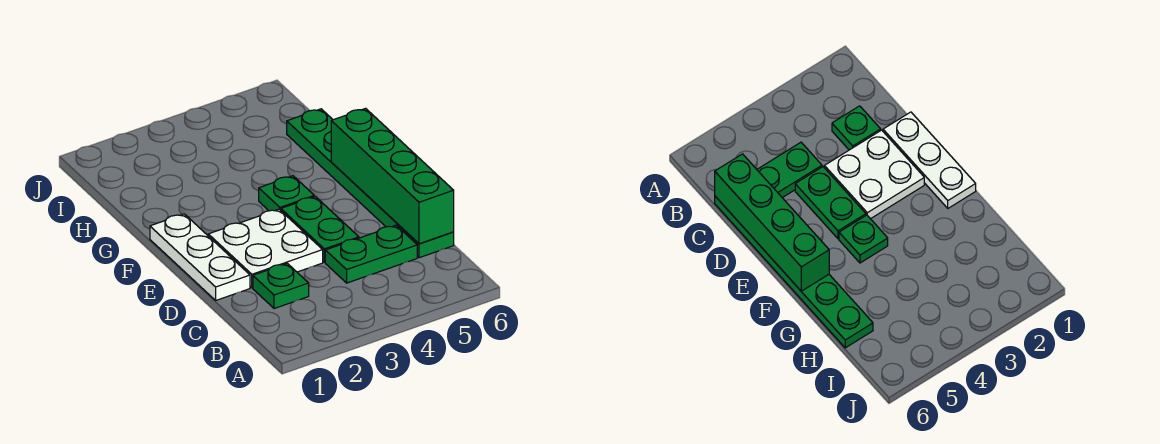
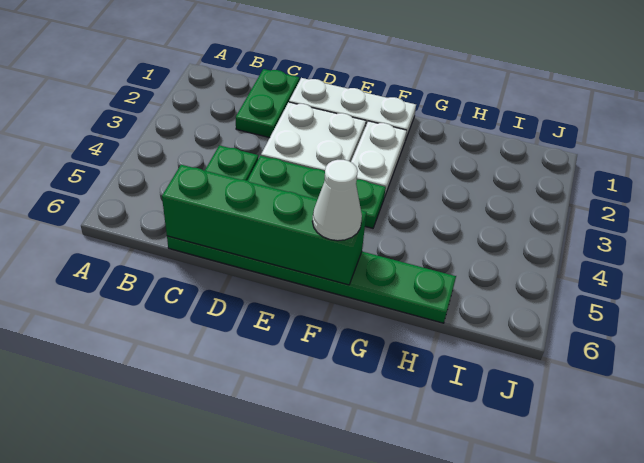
green 1x1 plate [253,263,309,309] -> green 1x2 plate [236,69,299,138]
none -> white 1x2 plate [351,121,407,197]
none -> white 1x1 cone [312,160,362,241]

